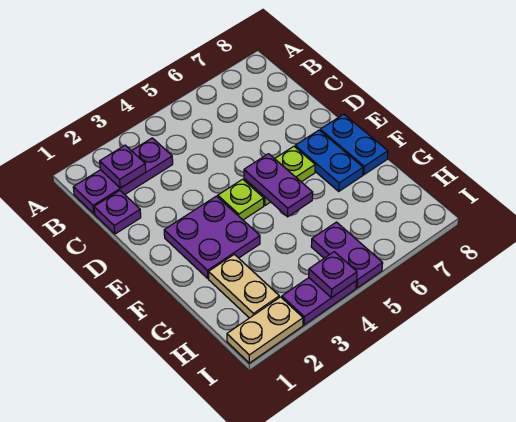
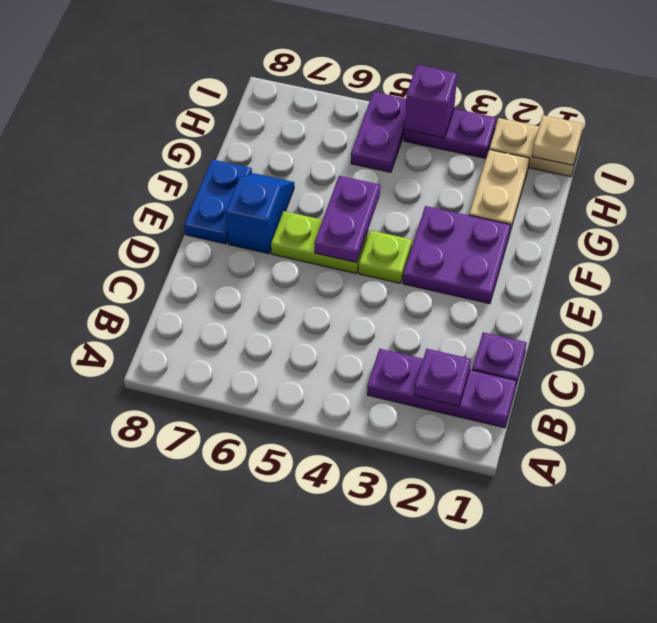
blue 1x2 plate [295,130,363,191] -> blue 1x2 slope [226,173,294,254]
none -> tan 1x1 plate [532,115,583,165]
purple 1x1 plate [309,252,357,298] -> purple 1x1 brick [405,65,457,138]

